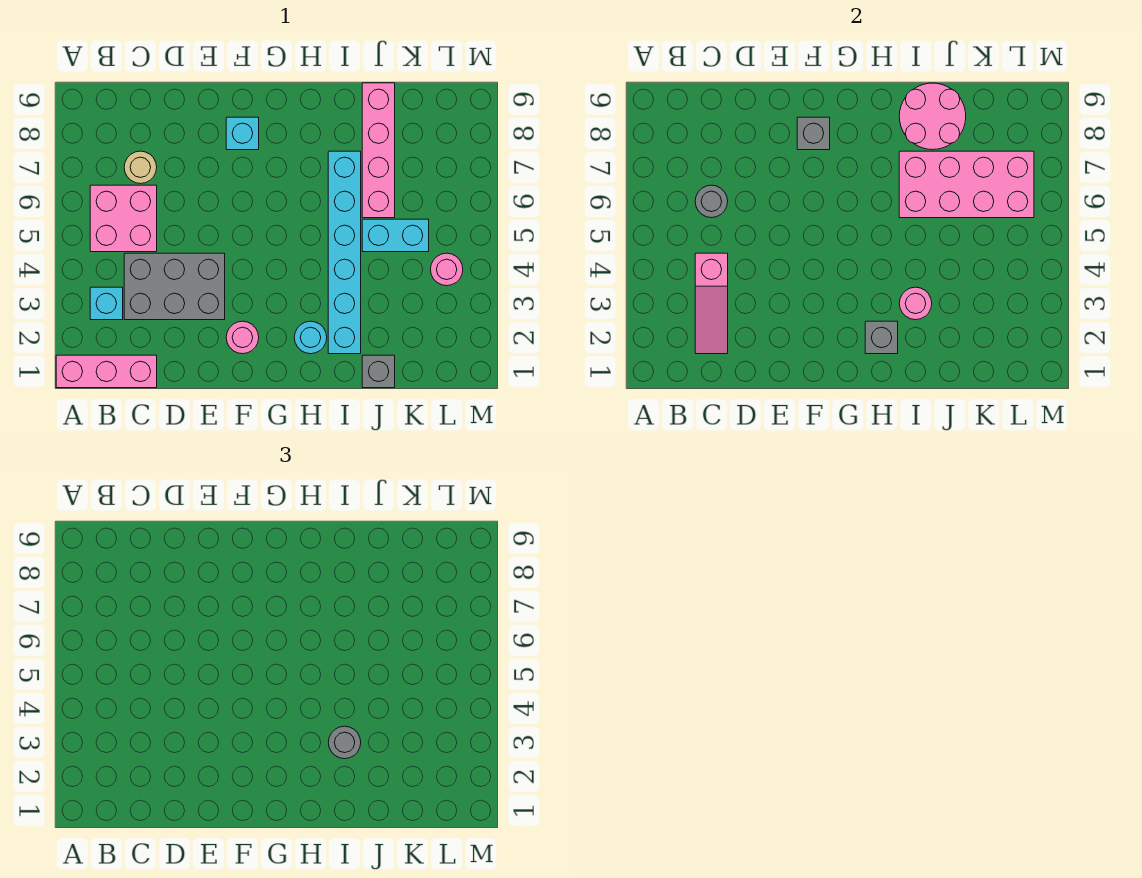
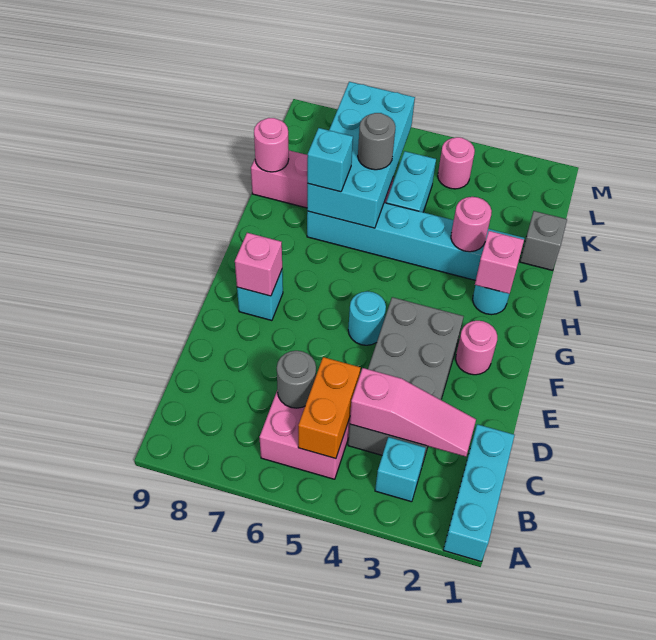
pink 1x3 brick [56,355,157,388] -> cyan 1x3 brick [443,424,515,561]
none -> orange 1x2 brick [298,357,360,459]
grey 2x3 brick [124,253,225,320] -> grey 2x4 brick [348,297,464,462]
tan 1x1 round brick [124,151,157,184] -> none
none -> cyan 1x1 round brick [348,291,386,345]
grey 1x1 brick [797,117,830,150] -> pink 1x1 brick [235,233,282,296]
grey 1x1 brick [865,321,898,354] -> pink 1x1 brick [475,231,524,294]
grey 1x1 round brick [328,726,361,759] -> grey 1x1 round brick moved to [358,113,396,170]
pink 2x4 brick [899,151,1034,218] -> cyan 2x4 brick [307,82,415,228]
none -> cyan 1x1 brick [307,128,353,192]
pink 2x2 round brick [899,83,966,150] -> pink 1x1 round brick [254,118,289,172]

